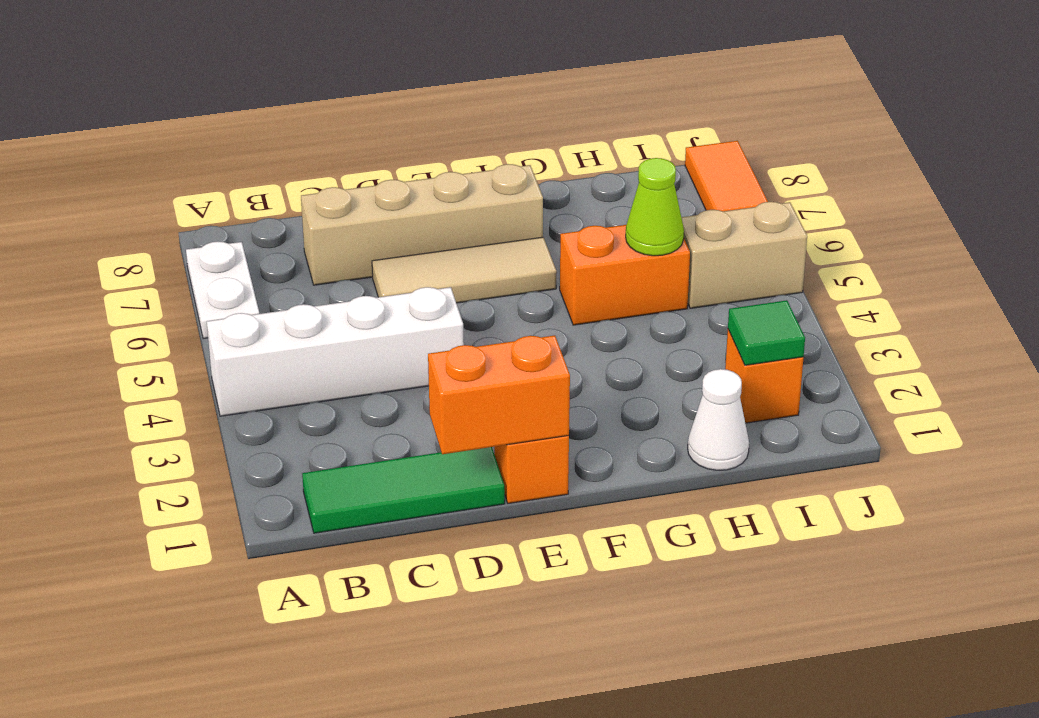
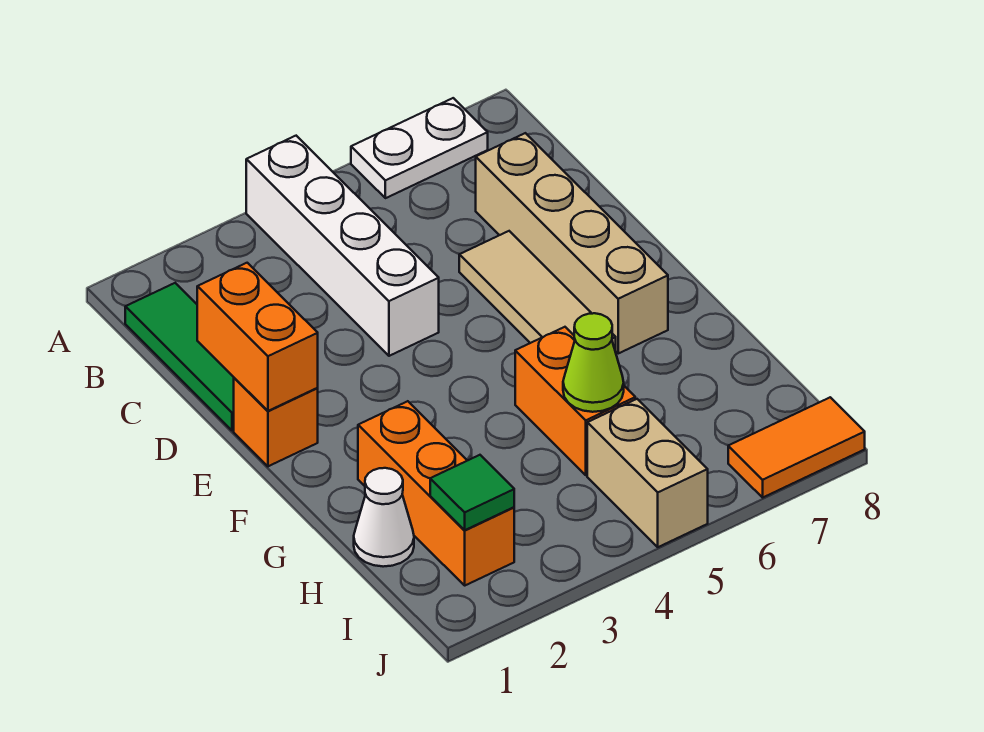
orange 1x1 brick [725,330,803,423] -> orange 1x3 brick [358,401,514,585]

